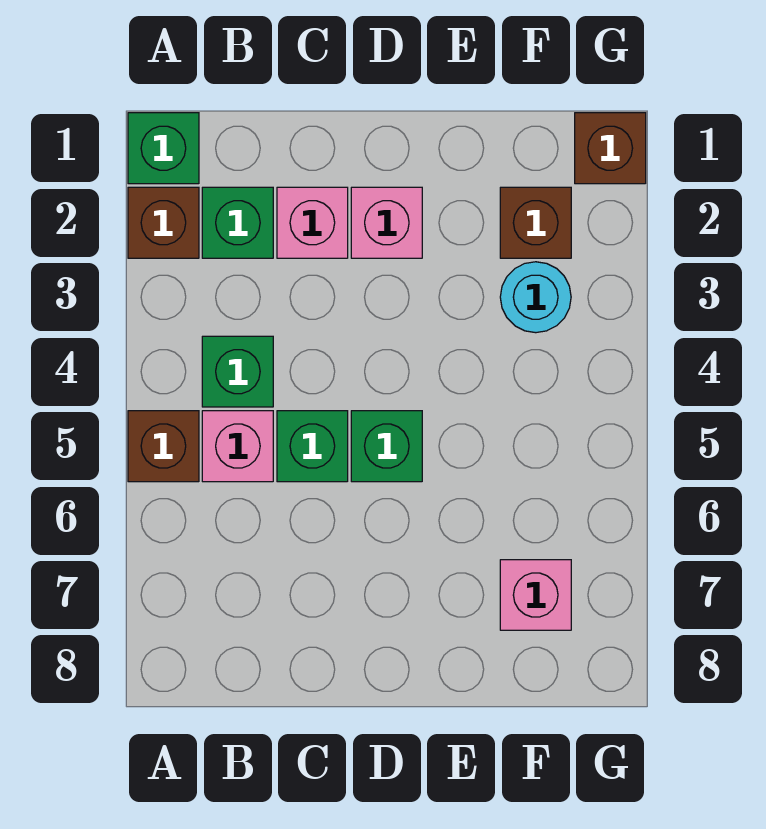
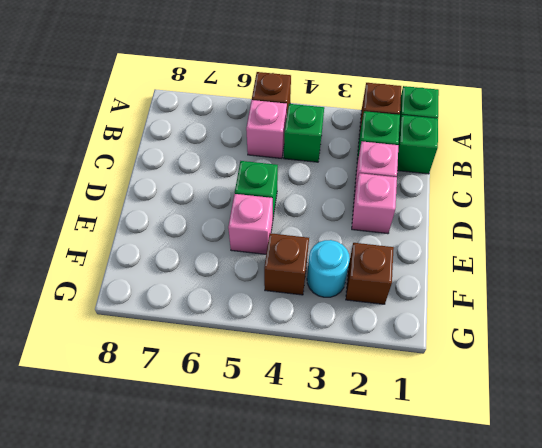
green 1x1 brick [277,411,348,482] -> green 1x1 brick moved to [397,115,438,174]
pink 1x1 brick [500,560,571,630] -> pink 1x1 brick moved to [228,194,273,254]
brown 1x1 brick [575,113,646,184] -> brown 1x1 brick moved to [264,233,309,295]

